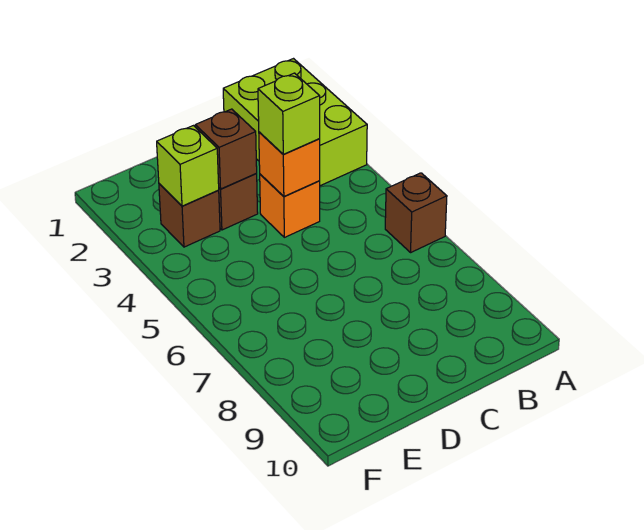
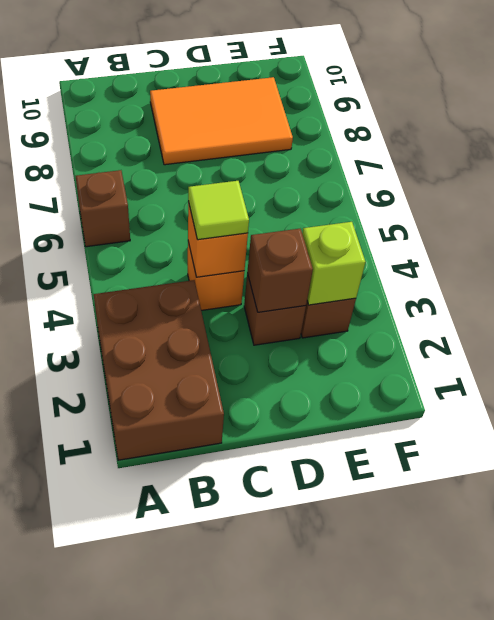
lime 2x3 brick [223,59,367,186] -> brown 2x3 brick [94,280,224,460]
lime 1x1 brick [258,73,320,154] -> lime 1x1 tile [188,181,249,240]
none -> orange 2x3 tile [150,77,293,165]

